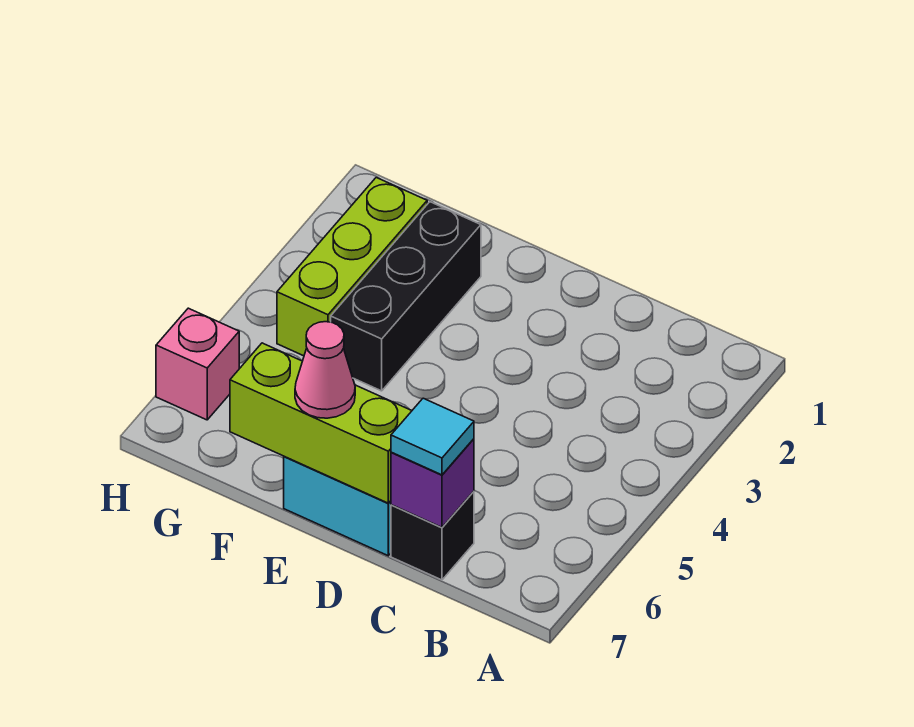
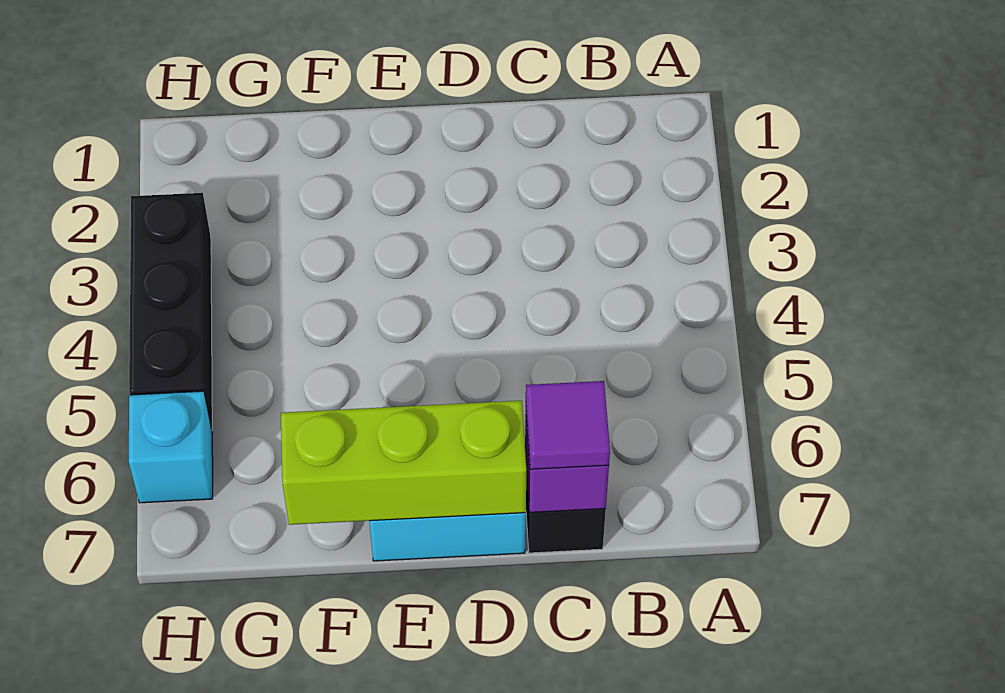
cyan 1x1 tile [391,398,474,475] -> purple 1x1 tile [526,381,610,469]
pink 1x1 cone [295,322,355,418] -> none
black 1x3 brick [331,202,481,391] -> black 1x3 brick moved to [129,193,212,430]
lime 1x3 brick [277,178,427,356] -> none
pink 1x1 brick [156,308,239,420] -> cyan 1x1 brick [129,391,213,503]

